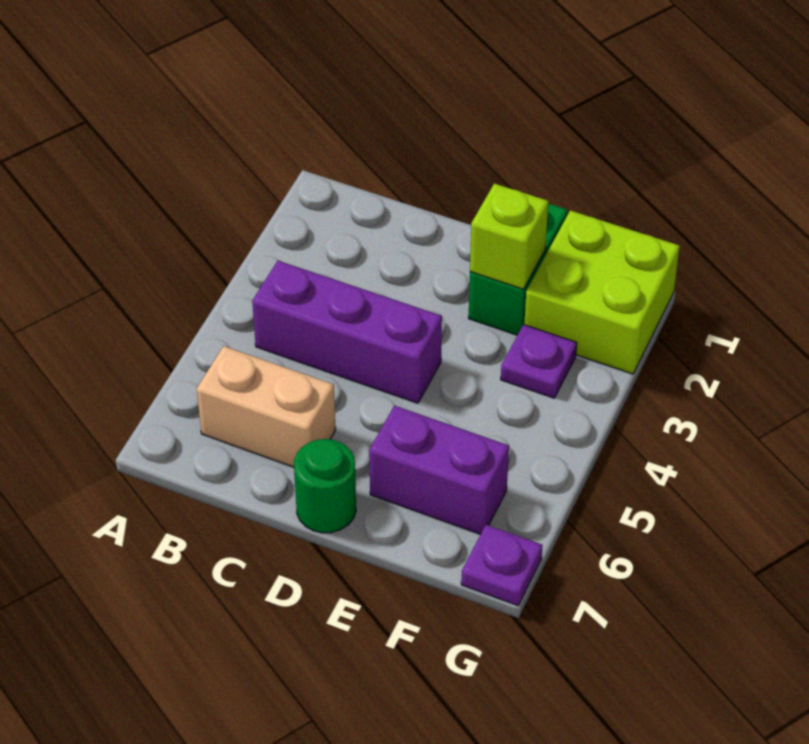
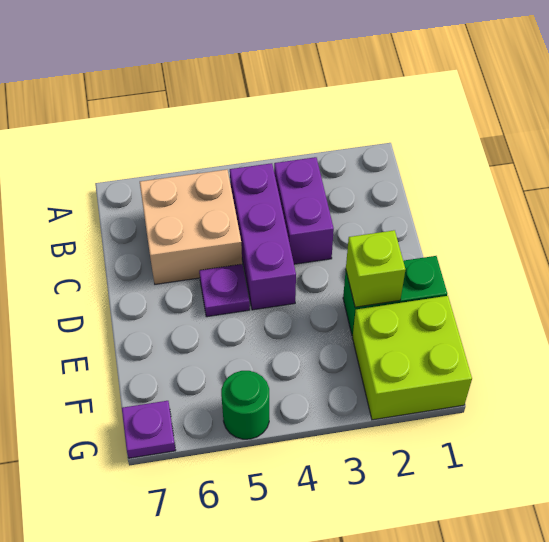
tan 1x2 brick [197,346,336,467] -> tan 2x2 brick [140,170,242,284]
green 1x1 round brick [294,439,356,533] -> green 1x1 round brick moved to [221,371,269,439]
purple 1x2 brick [369,406,509,534] -> purple 1x2 brick moved to [274,157,334,264]
purple 1x1 plate [501,325,577,398] -> purple 1x1 plate moved to [199,264,250,317]

